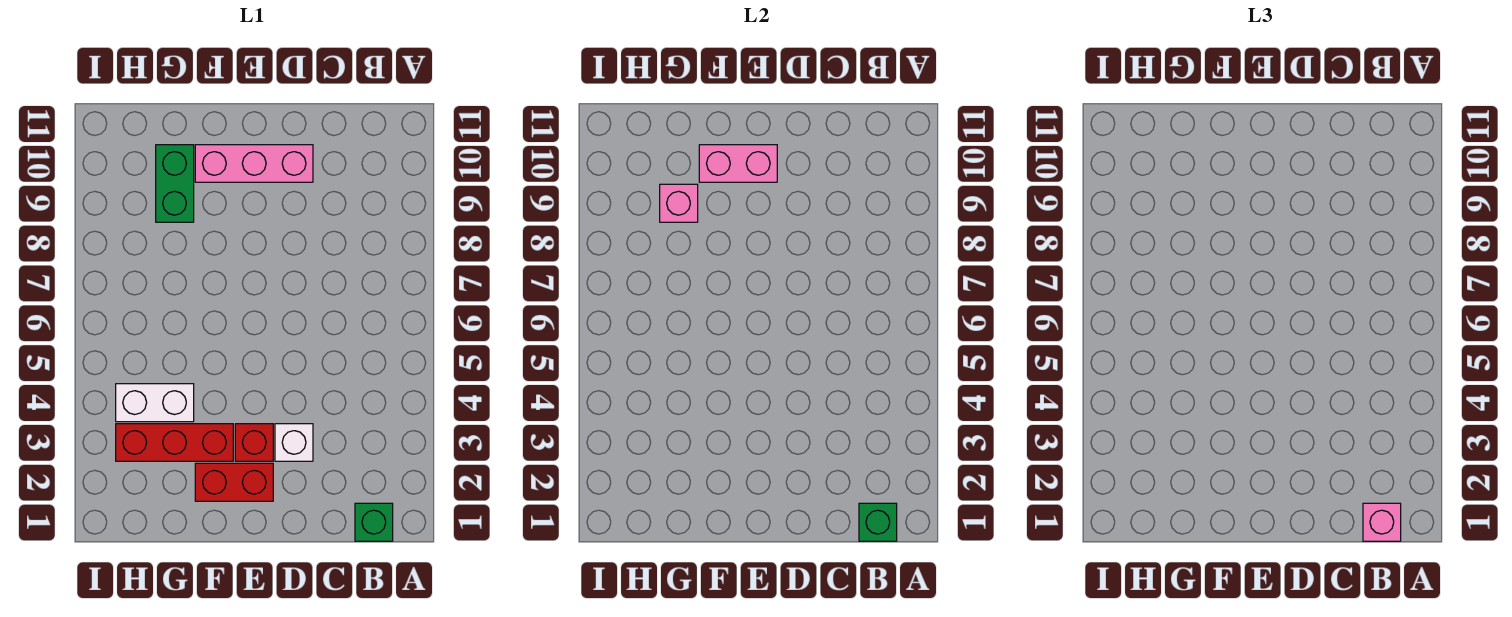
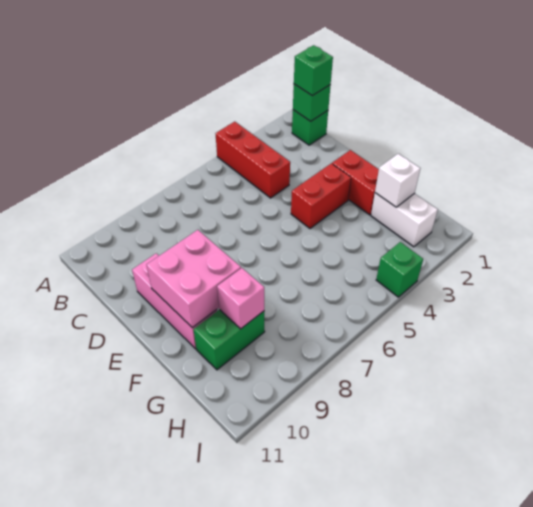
pink 1x1 brick [1363,503,1401,541] -> green 1x1 brick [294,45,333,96]
white 1x1 brick [275,424,313,461] -> white 1x1 brick moved to [375,154,420,207]
red 1x1 brick [235,424,273,461] -> red 1x2 brick [291,163,351,229]
pink 1x2 brick [699,145,777,182] -> pink 2x2 brick [146,230,241,328]
red 1x3 brick [116,424,233,461] -> red 1x3 brick moved to [216,122,290,198]
white 1x2 brick [116,384,194,422] -> white 1x2 brick moved to [371,193,438,247]
none -> green 1x1 brick [376,242,423,297]

